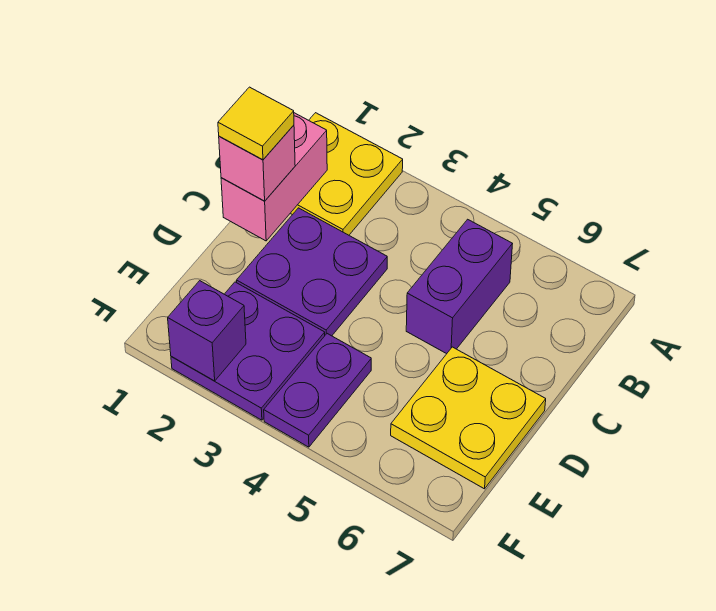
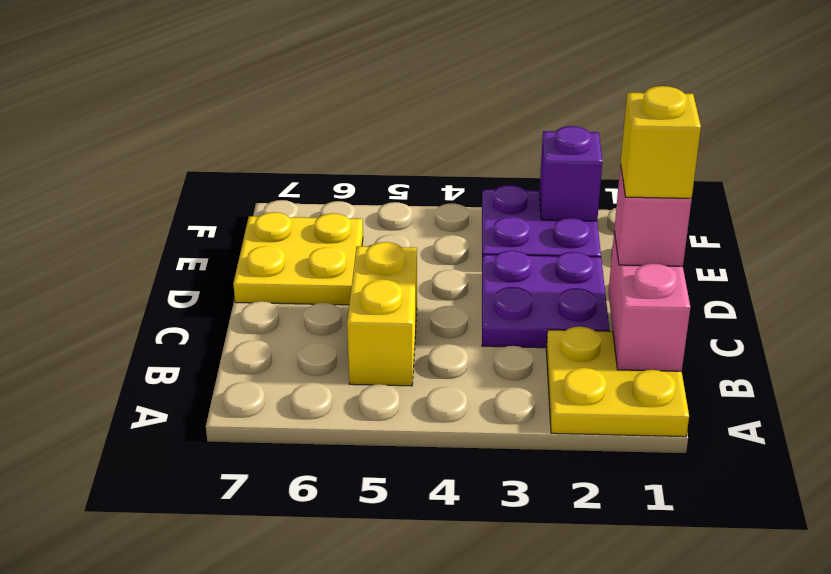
purple 1x2 brick [406,219,512,354] -> yellow 1x2 brick [347,242,417,386]
yellow 1x1 tile [218,87,294,160] -> yellow 1x1 brick [621,86,701,198]
purple 1x2 plate [264,334,371,447] -> none

